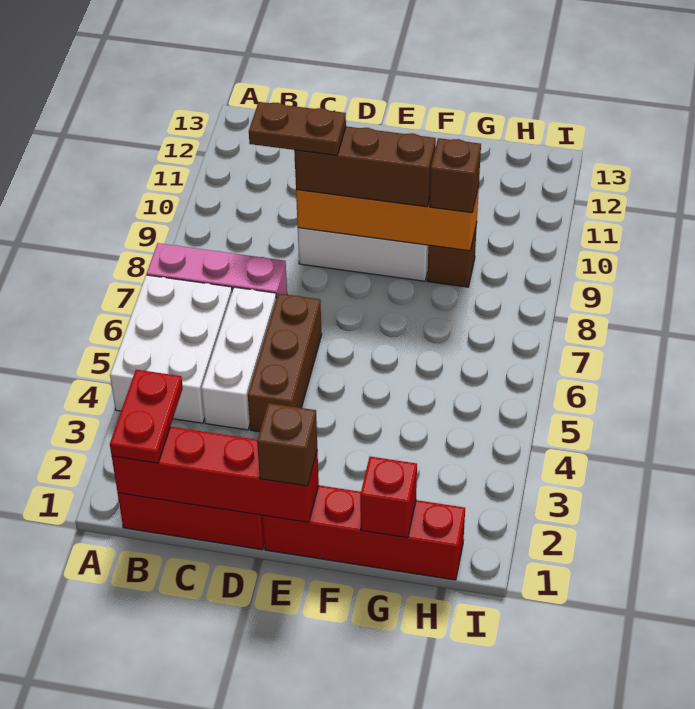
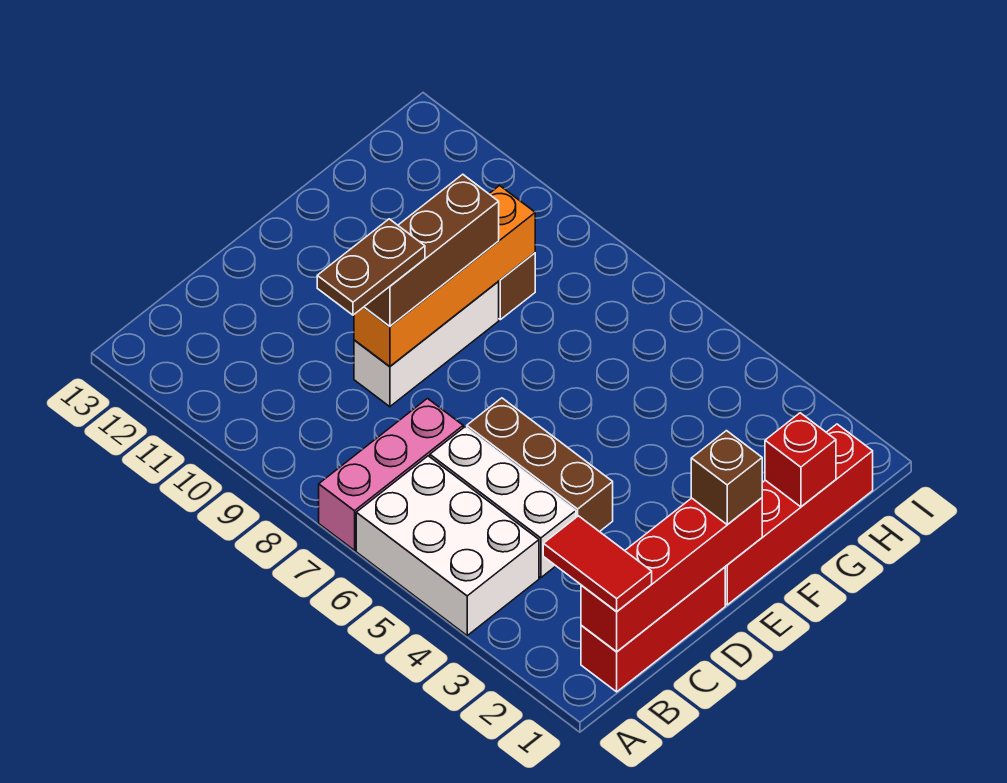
red 1x2 plate [110,370,183,463] -> red 1x2 tile [543,516,652,612]
brown 1x1 brick [430,138,481,213] -> none

